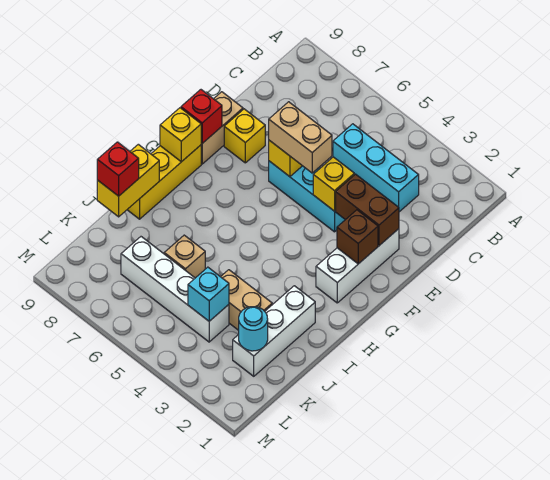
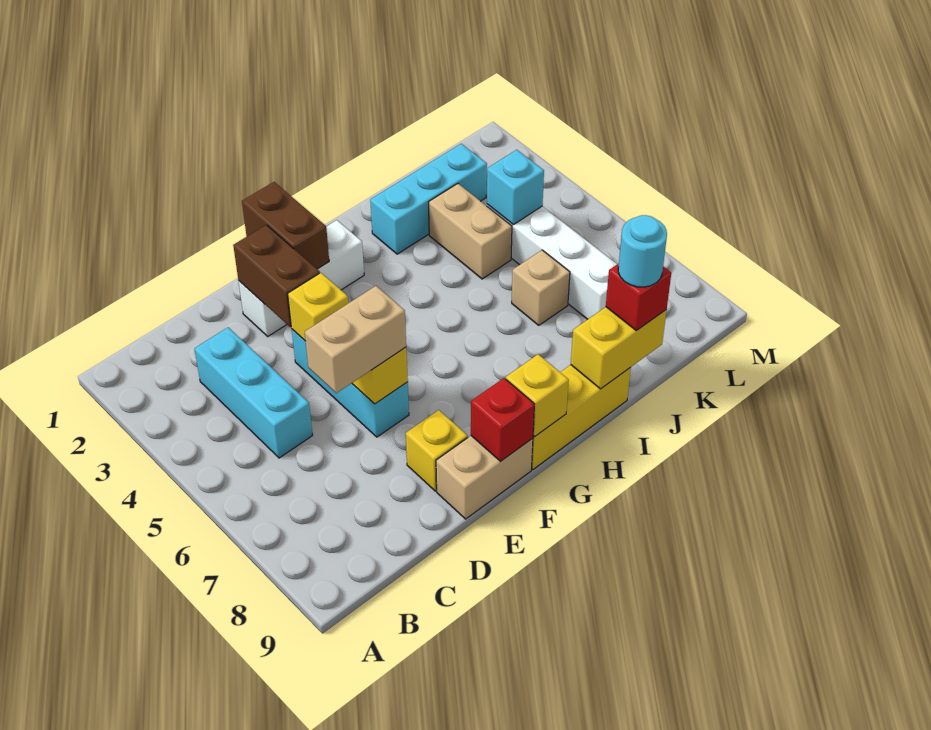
tan 1x2 brick [269,102,332,173] -> tan 1x2 brick turned to [305,286,406,393]
brown 1x1 brick [337,210,378,264] -> brown 1x2 brick [242,182,329,269]
white 1x3 brick [233,286,315,376] -> cyan 1x3 brick [370,144,487,254]
cyan 1x1 round brick [239,307,268,351] -> cyan 1x1 round brick moved to [618,215,667,287]

